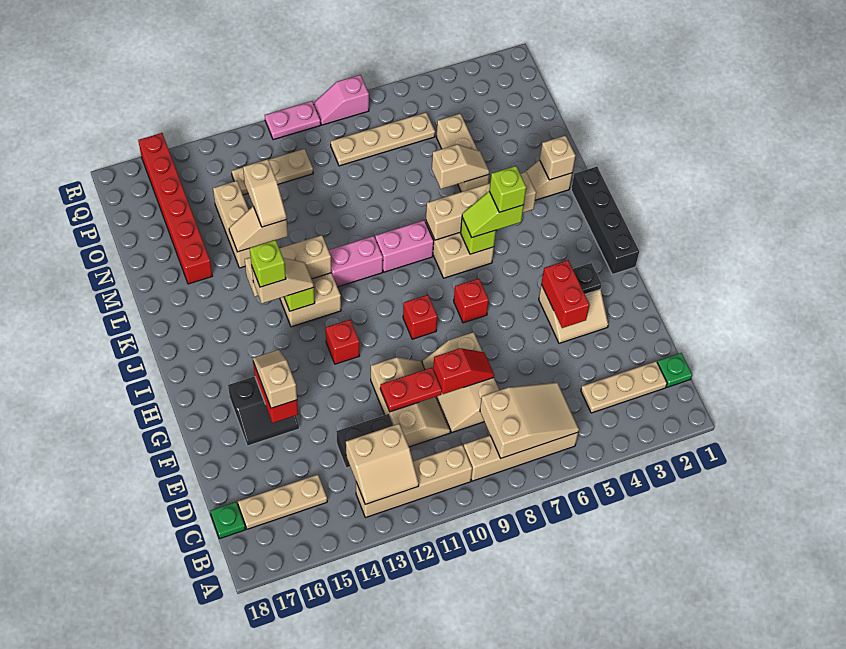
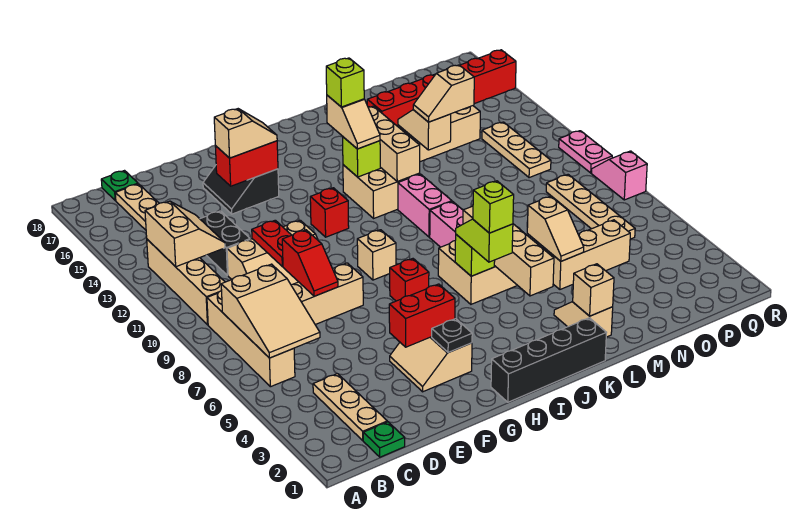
tan 2x2 slope [346,424,419,504] -> tan 2x2 slope turned to [145,201,225,267]
red 1x1 brick [403,295,437,339] -> tan 1x1 brick [357,230,396,280]

